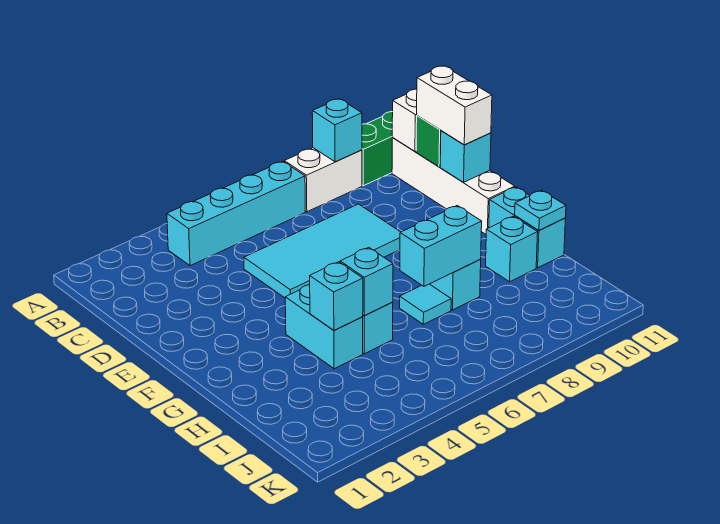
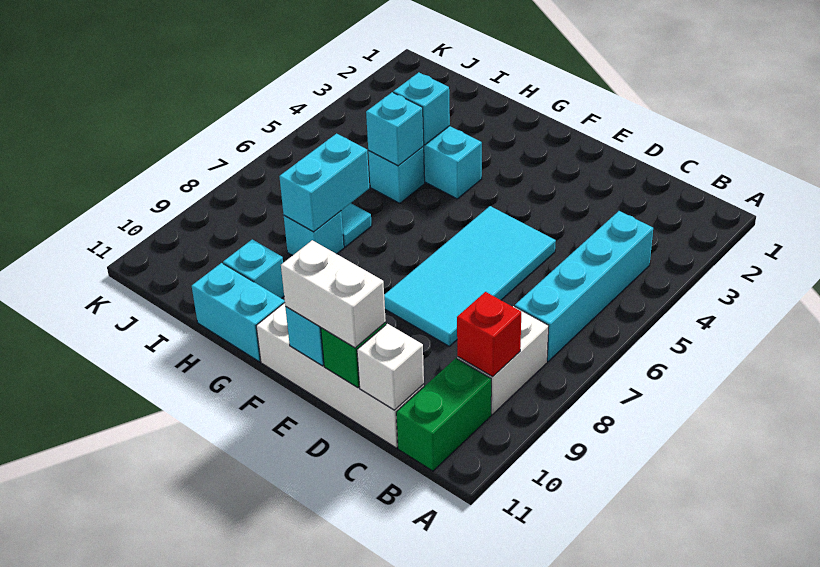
cyan 1x1 brick [312,99,362,162] -> red 1x1 brick [457,292,521,377]
cyan 1x1 plate [515,190,566,231] -> none

